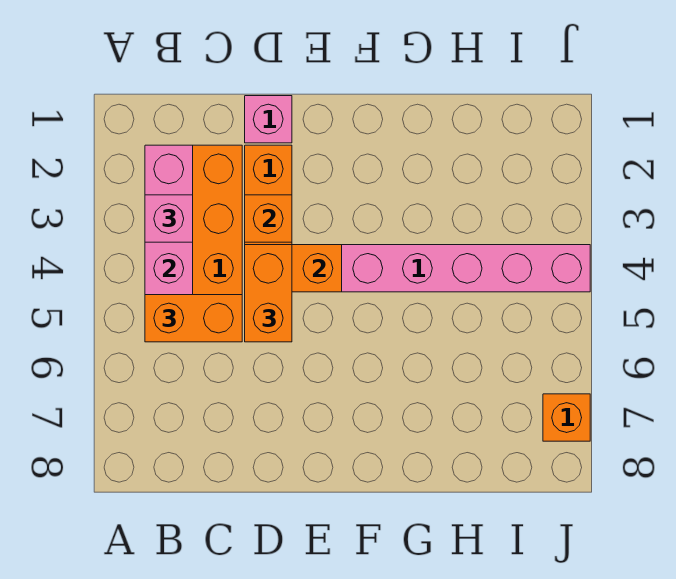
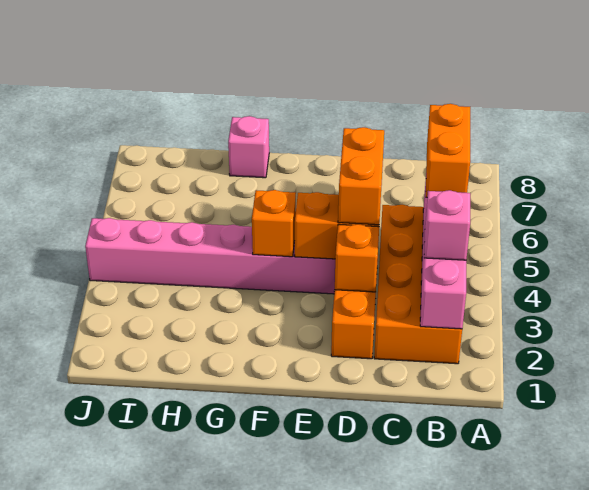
orange 1x2 brick [145,295,242,342] -> orange 1x2 brick turned to [426,104,470,197]
pink 1x1 brick [245,96,292,143] -> pink 1x1 brick moved to [228,116,269,178]
orange 1x1 brick [543,394,590,441] -> orange 1x1 brick moved to [252,190,296,257]

